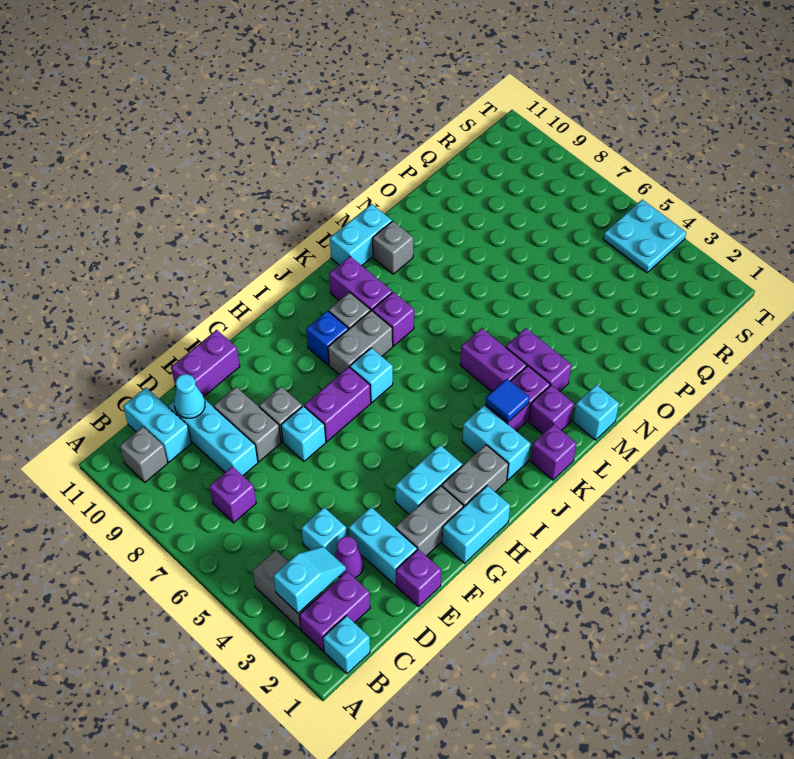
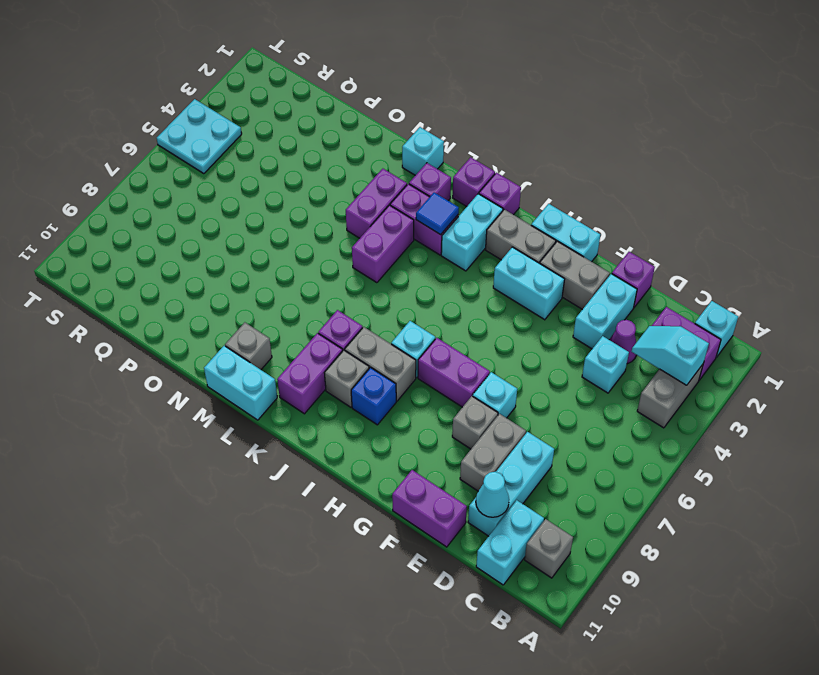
purple 1x1 brick [209,466,256,523] -> purple 1x1 brick moved to [479,173,521,215]

